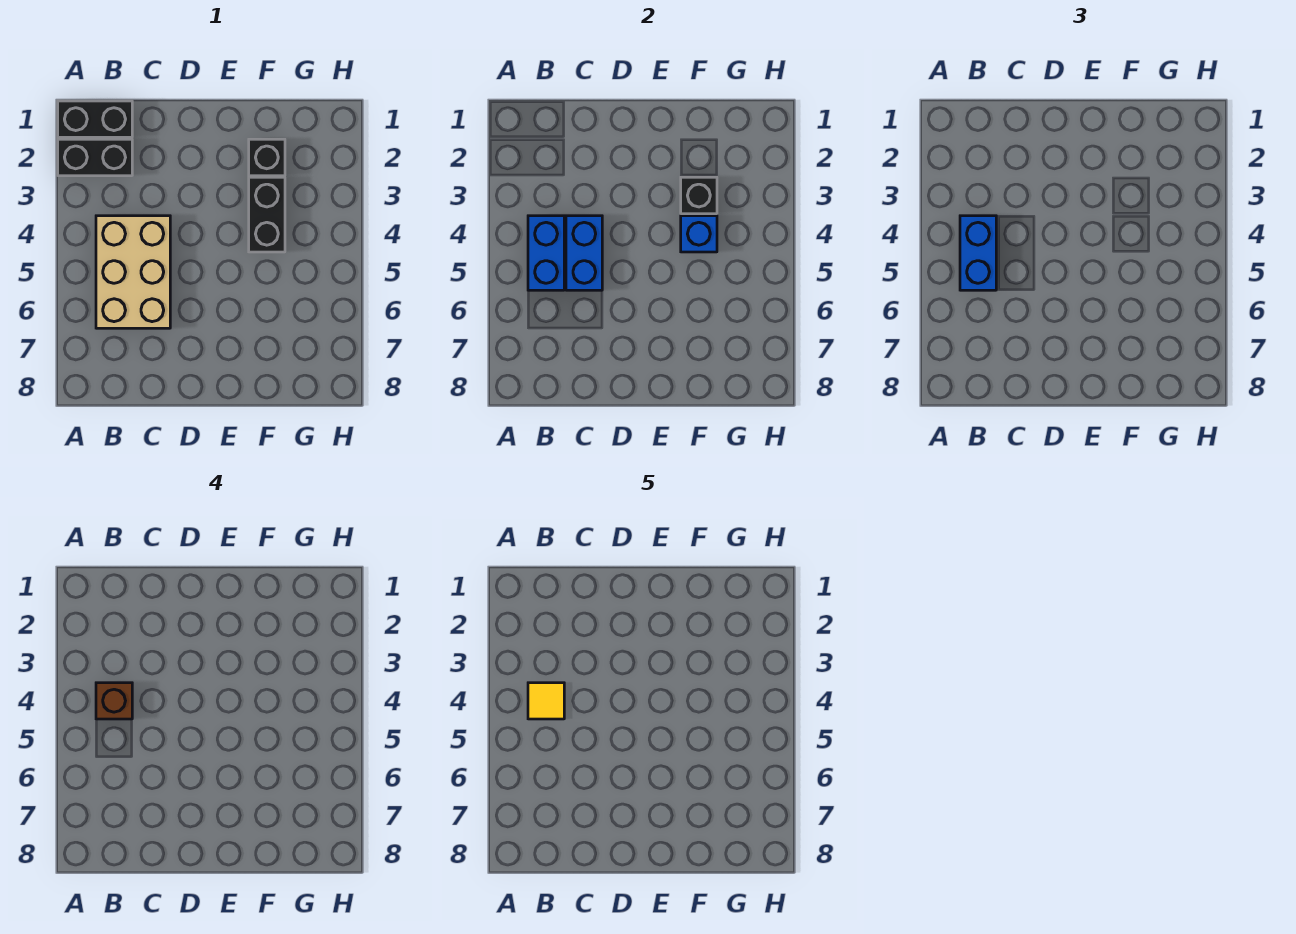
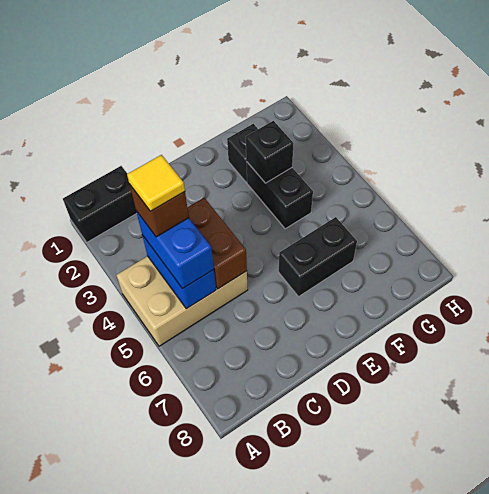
black 1x2 brick [58,139,132,176] -> black 1x2 brick moved to [279,217,357,297]
tan 2x3 brick [96,216,170,328] -> tan 2x3 brick turned to [116,256,248,346]
blue 1x2 brick [566,216,602,290] -> brown 1x2 brick [187,198,247,289]
blue 1x1 brick [681,216,717,252] -> none

